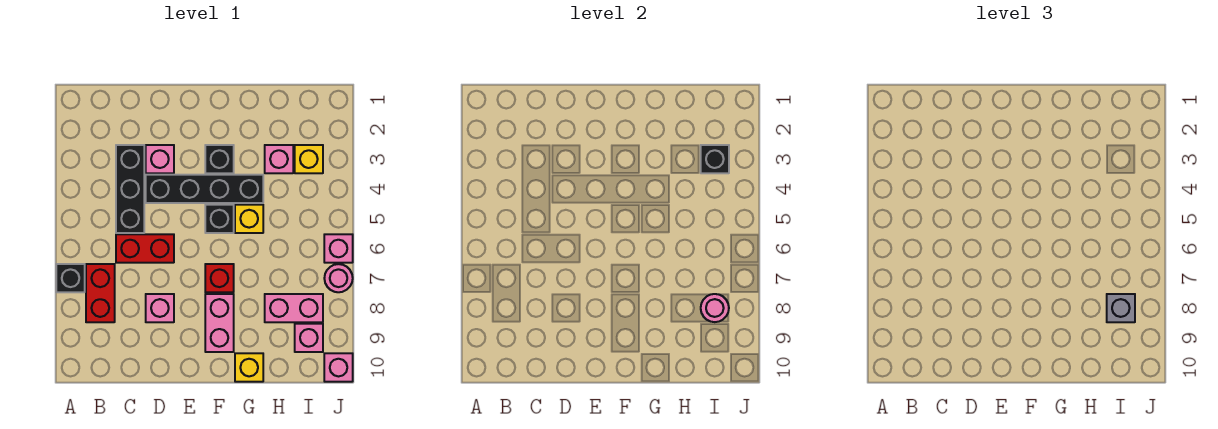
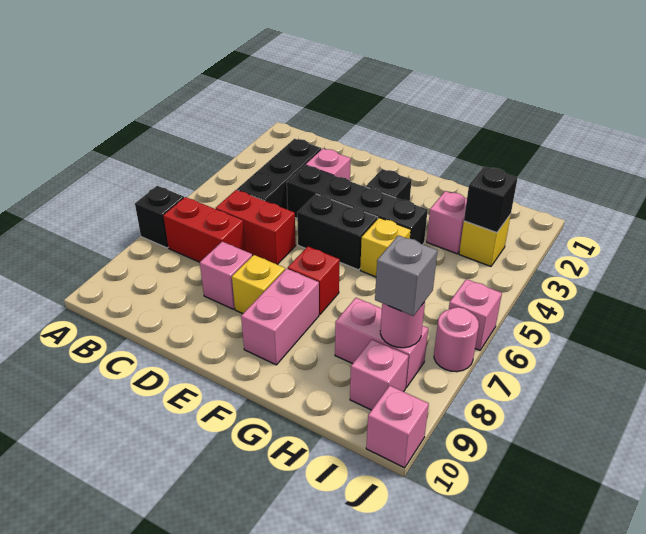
red 1x2 brick [86,264,115,322] -> red 1x2 brick turned to [163,197,245,262]
black 1x1 brick [205,205,234,233] -> black 1x2 brick [297,194,378,270]
yellow 1x1 brick [235,353,263,382] -> yellow 1x1 brick moved to [232,255,285,314]

